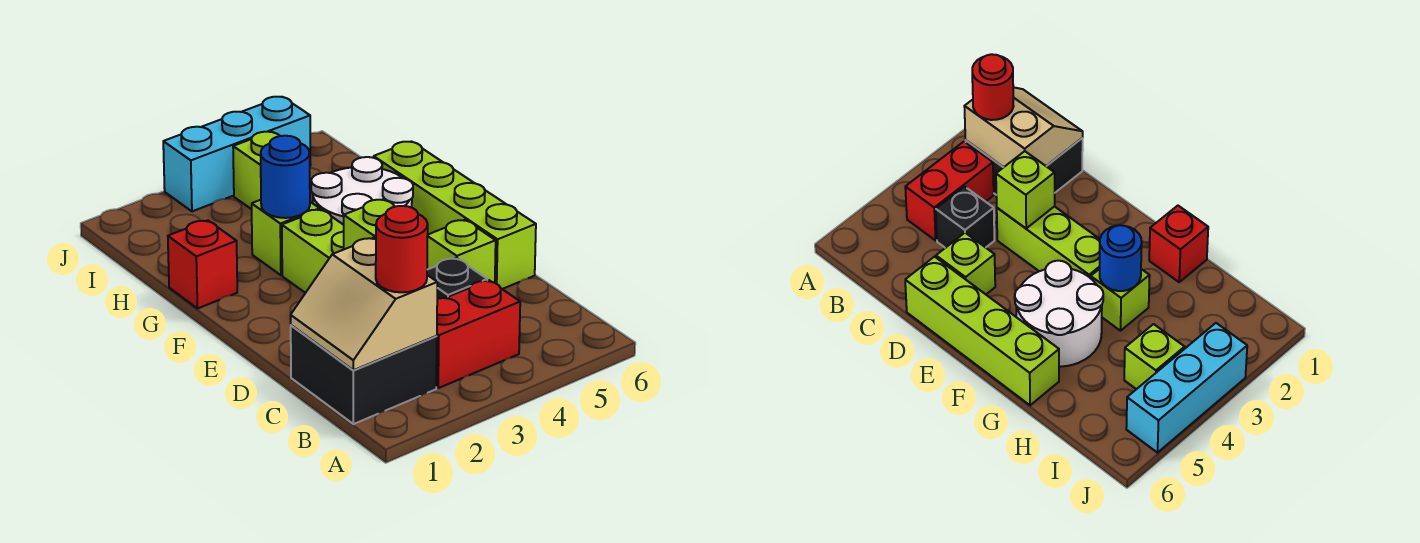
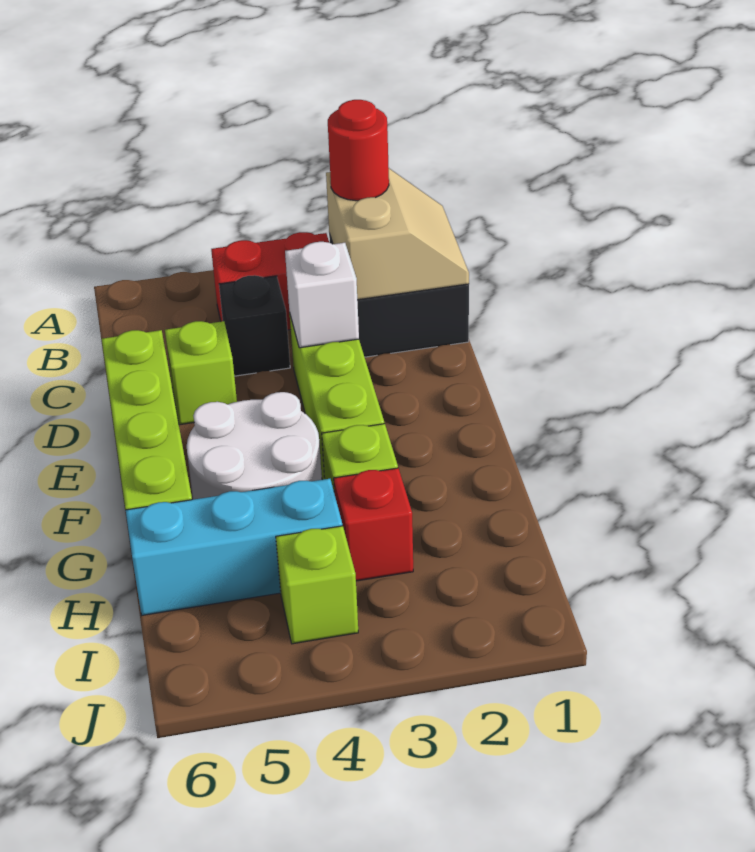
lime 1x1 brick [344,199,394,249] -> white 1x1 brick [285,242,359,348]
red 1x1 brick [168,220,237,309] -> red 1x1 brick moved to [334,468,413,581]
blue 1x1 round brick [261,136,310,218] -> none
cyan 1x3 brick [163,97,311,211] -> cyan 1x3 brick moved to [126,479,342,615]

